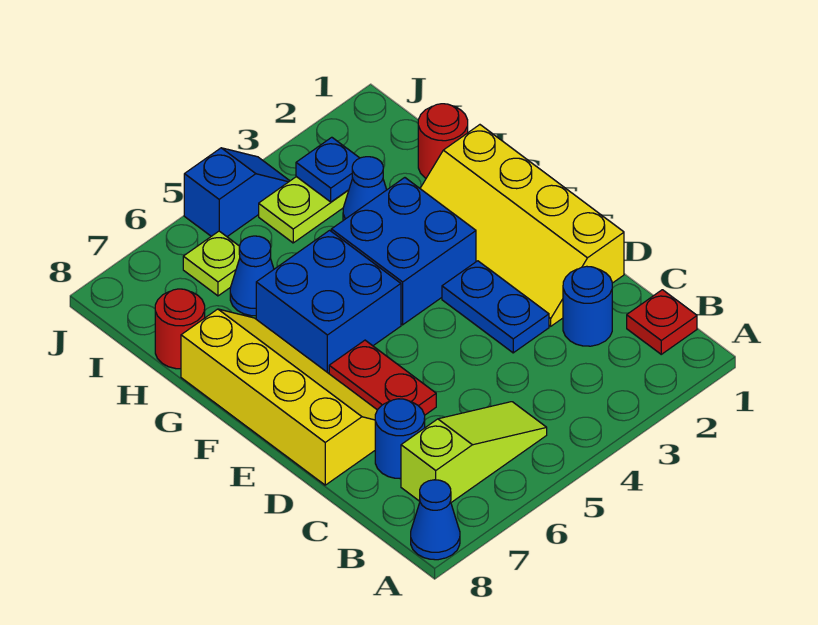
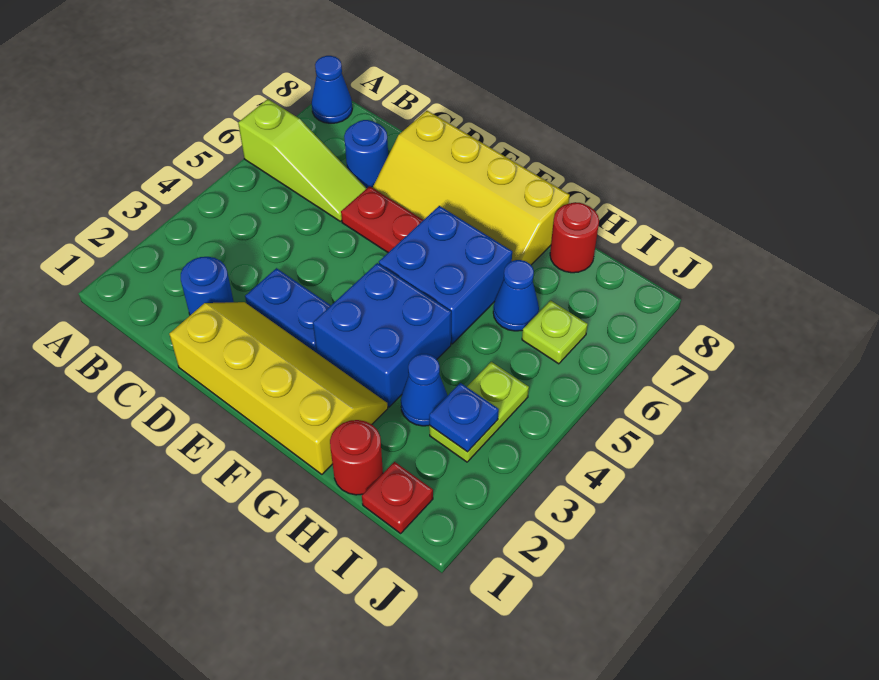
red 1x1 plate [627,290,697,354] -> red 1x1 plate moved to [362,462,433,533]
lime 1x3 slope [401,402,547,502] -> lime 1x3 slope turned to [238,99,367,221]
blue 1x2 slope [184,148,289,237] -> none

